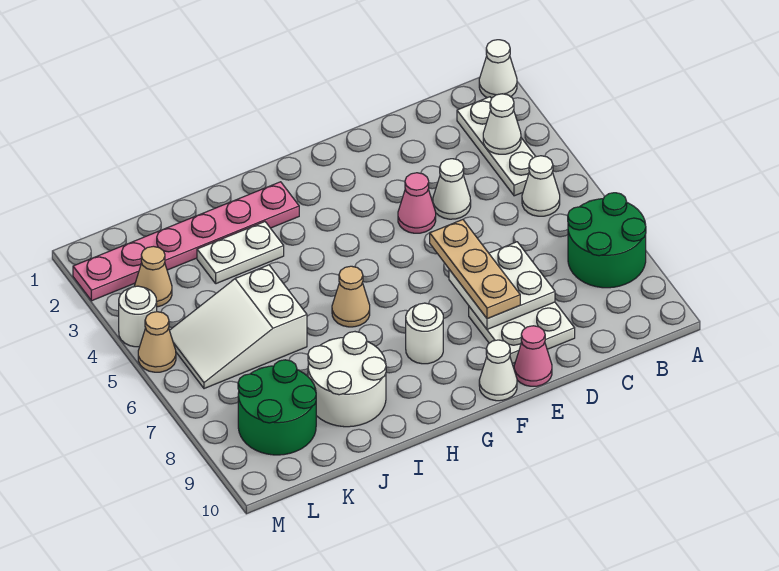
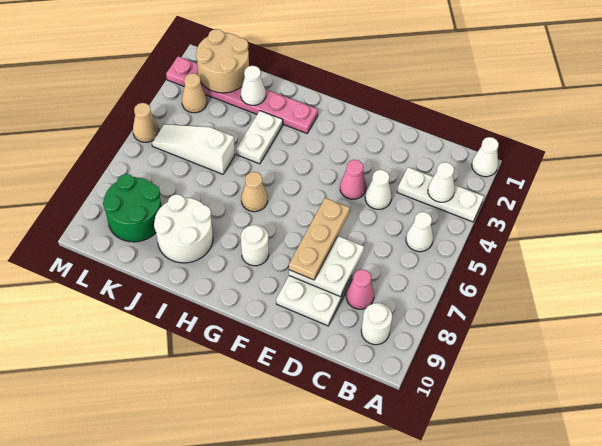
green 2x2 round brick [568,193,646,288] -> none
white 1x3 plate [457,97,536,196] -> white 1x3 plate turned to [397,167,484,222]
pink 1x1 cone [514,326,552,386] -> pink 1x1 cone moved to [346,269,374,309]
white 1x1 cone [479,340,517,401] -> white 1x1 cone moved to [241,66,266,105]
white 1x2 plate [197,222,284,284] -> white 1x2 plate turned to [236,111,283,164]
white 2x3 slope [169,265,307,389] -> white 1x3 slope [152,124,235,174]
none -> tan 2x2 round brick [196,29,249,93]
white 1x1 round brick [119,286,157,347] -> white 1x1 round brick moved to [361,303,392,345]

